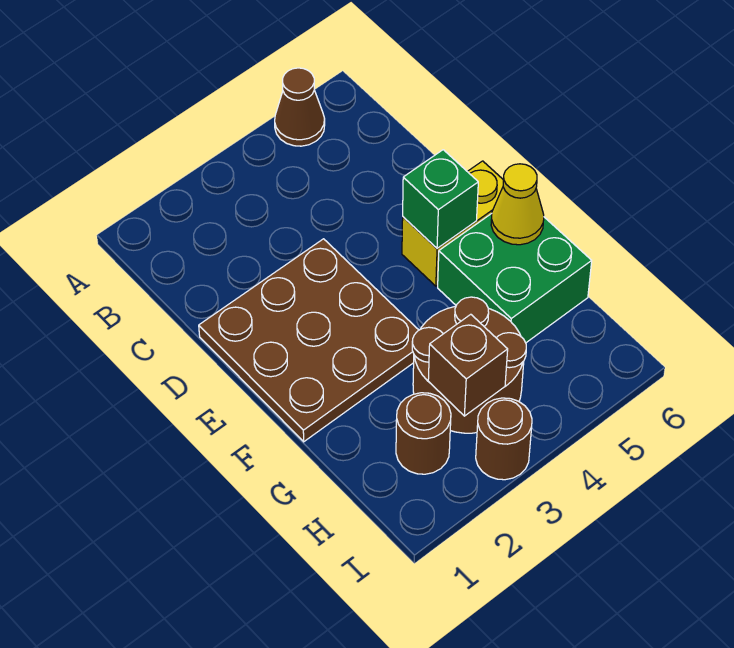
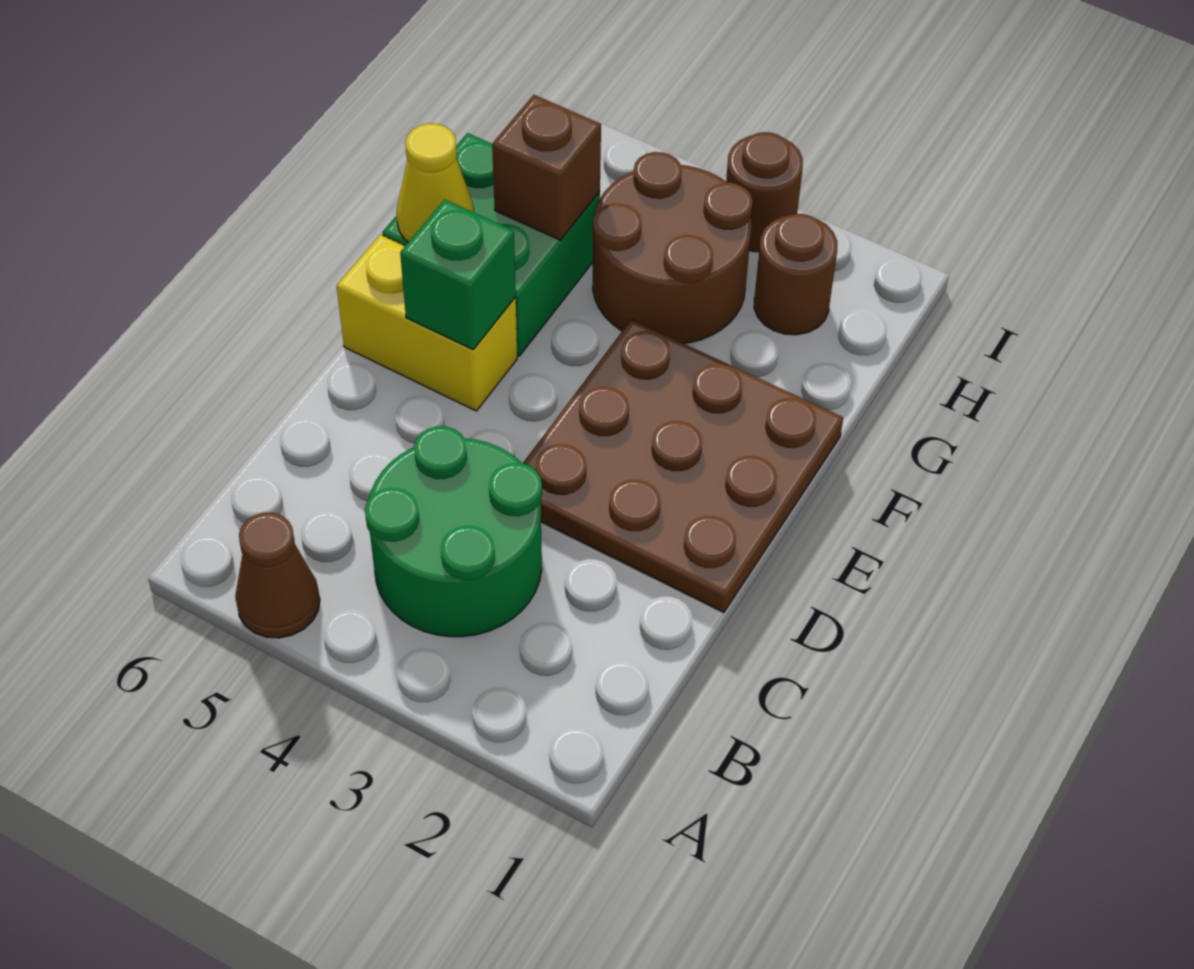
none -> green 2x2 round brick [365,426,542,637]
brown 1x1 brick [428,314,508,416] -> brown 1x1 brick moved to [492,95,601,240]

